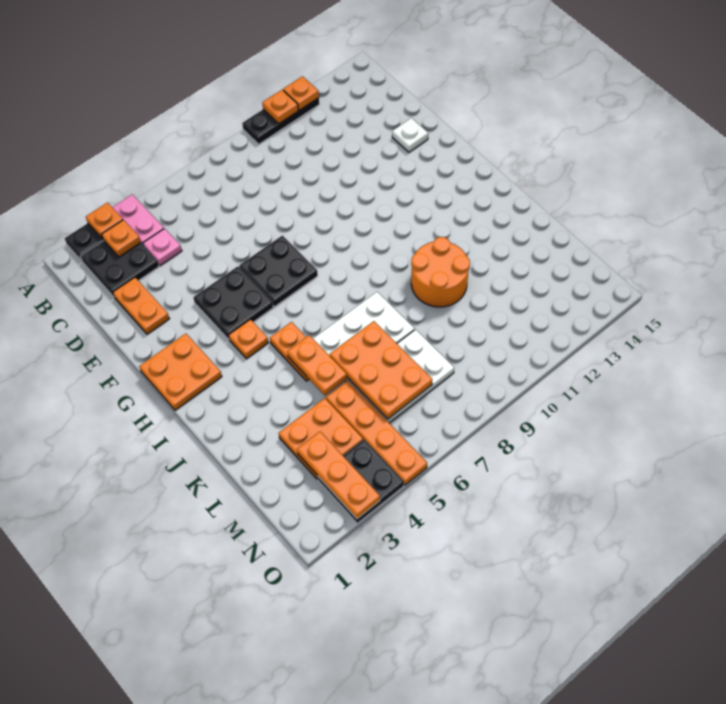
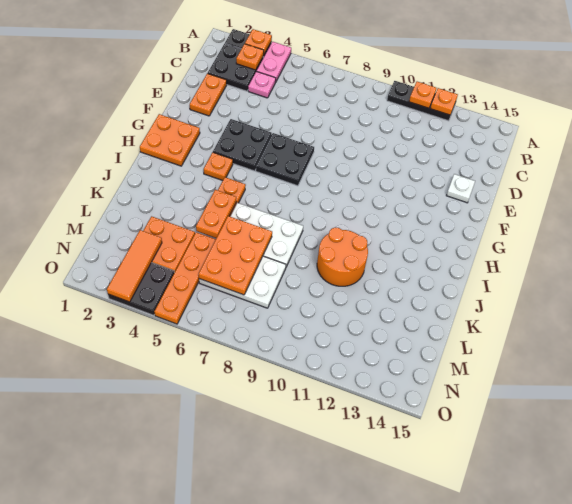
orange 1x3 plate [297,432,380,519] -> orange 1x3 tile [107,230,162,302]

